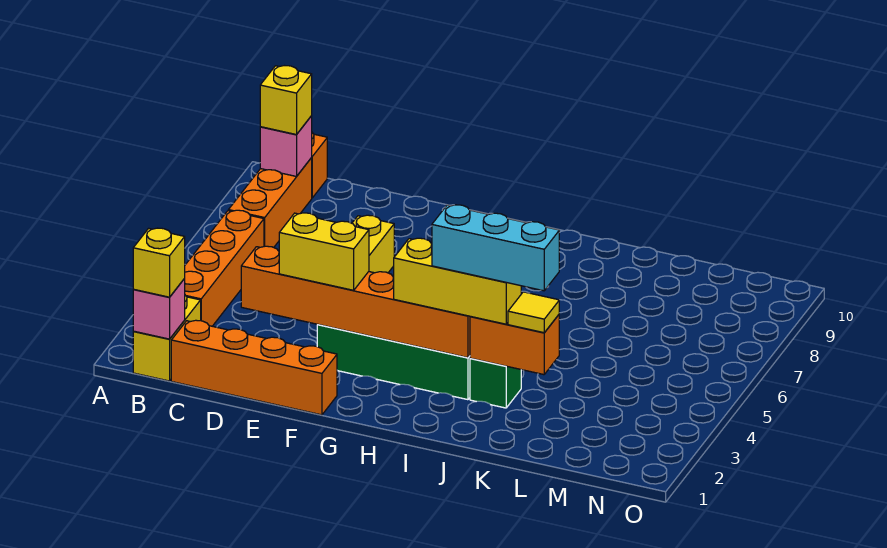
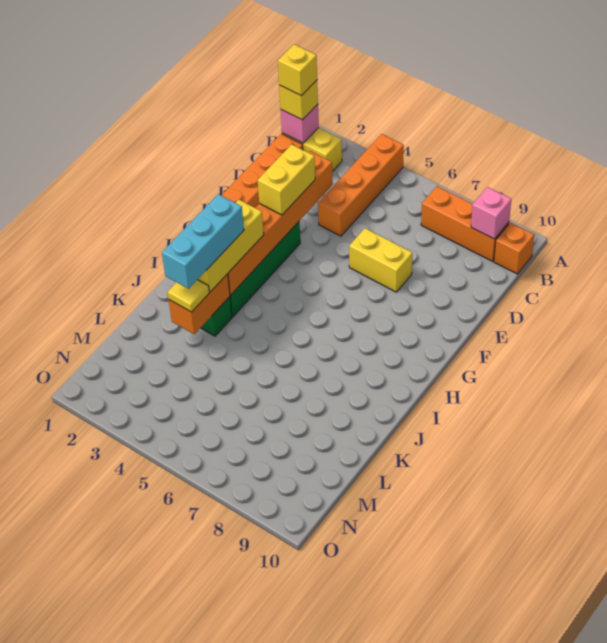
orange 1x4 brick [184,210,264,326] -> orange 1x4 brick turned to [318,134,404,236]
yellow 1x1 brick [260,66,312,135] -> yellow 1x1 brick moved to [278,44,317,96]

